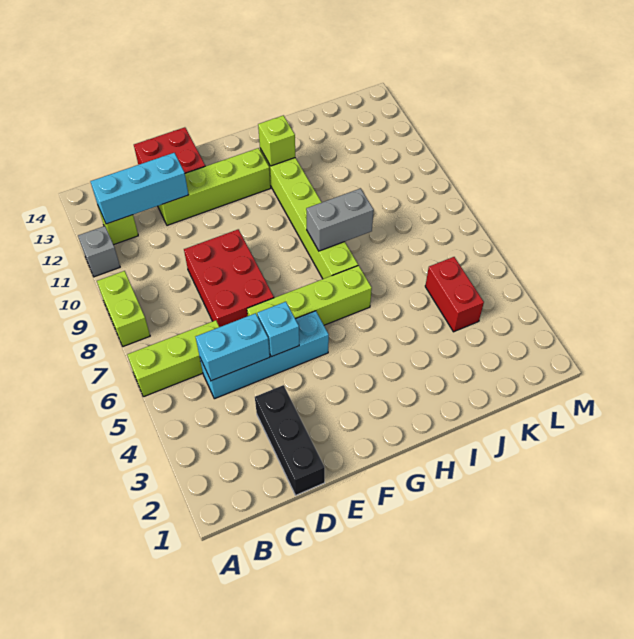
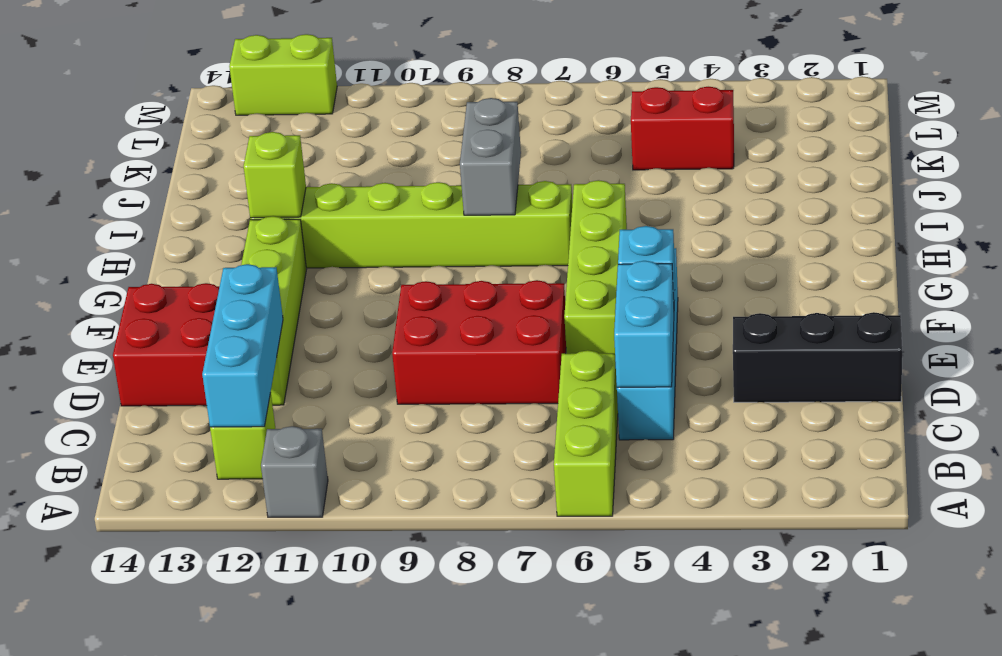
lime 1x2 brick [97,271,150,346] -> lime 1x2 brick moved to [229,34,337,115]

